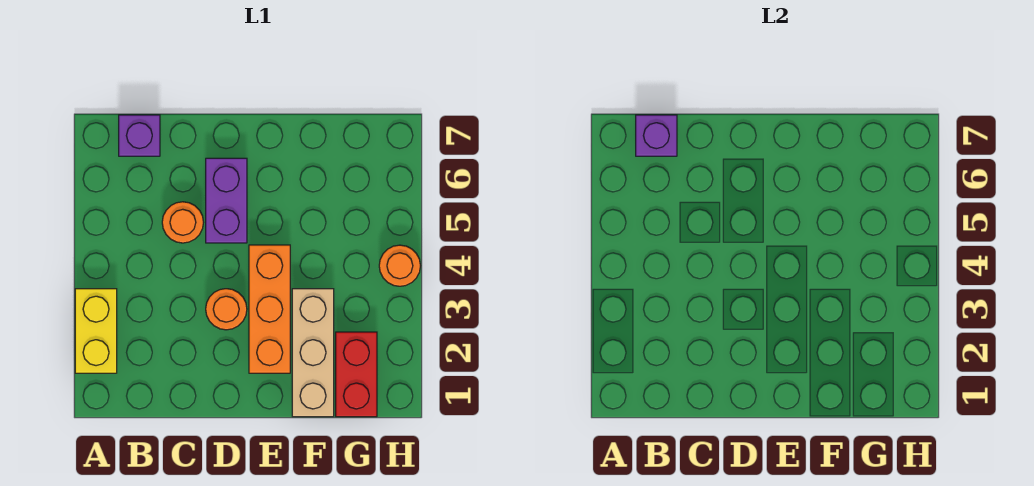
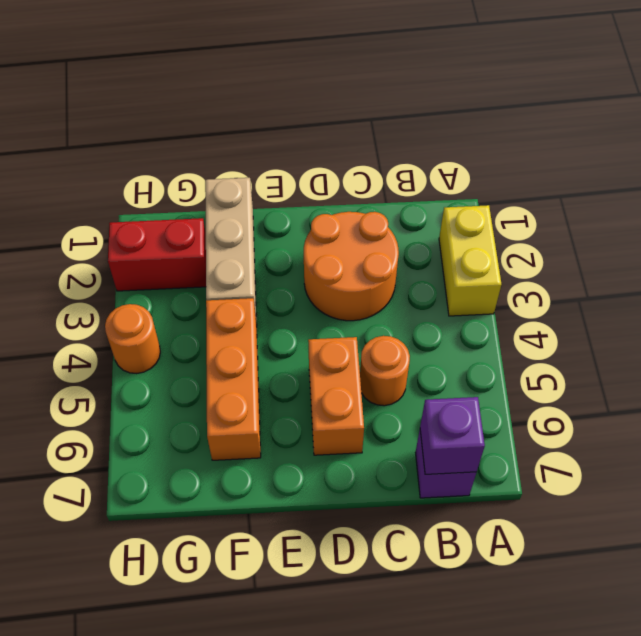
orange 1x1 round brick [206,289,247,330] -> orange 2x2 round brick [304,212,399,321]
purple 1x2 brick [206,158,247,243] -> orange 1x2 brick [308,337,364,455]
orange 1x3 brick [249,245,290,373] -> orange 1x3 brick moved to [206,298,261,460]
red 1x2 brick [336,332,377,417] -> red 1x2 brick turned to [108,218,206,291]

